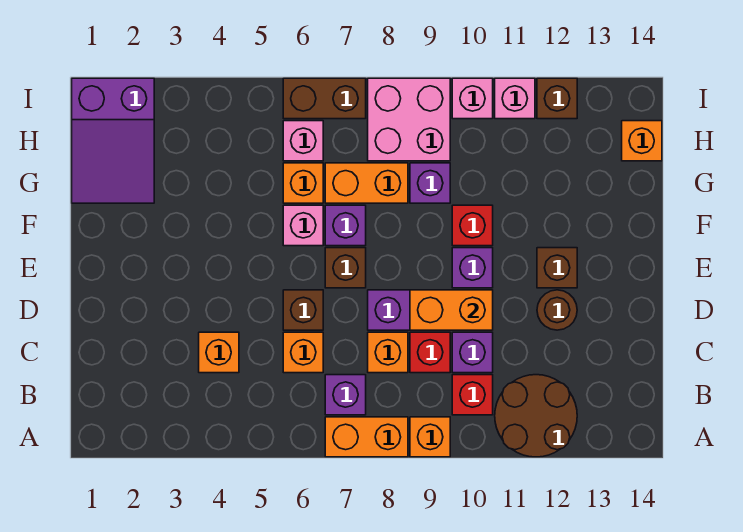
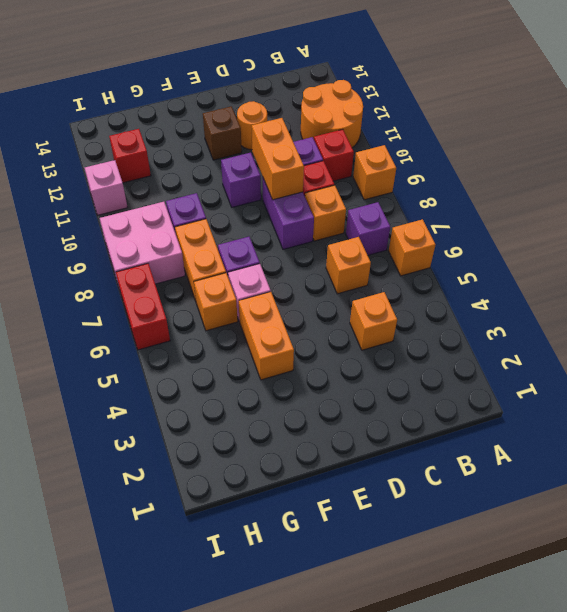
orange 1x2 brick [325,417,408,457] -> orange 1x2 brick moved to [239,292,294,380]
brown 2x2 round brick [495,375,577,457] -> orange 2x2 round brick [301,80,363,148]
brown 1x1 brick [283,290,323,330] -> none
brown 1x1 round brick [537,290,577,330] -> orange 1x1 round brick [237,101,267,150]
brown 1x1 brick [325,248,366,288] -> none
red 1x1 brick [452,205,493,246] -> red 1x1 brick moved to [109,129,151,183]
purple 2x3 slope [72,78,154,203] -> none
pink 1x1 brick [283,121,323,161] -> none
orange 1x1 brick [622,121,662,161] -> orange 1x1 brick moved to [389,219,435,276]
brown 1x2 brick [283,78,366,119] -> red 1x2 brick [116,264,170,350]
pink 1x1 brick [452,78,493,119] -> none
brown 1x1 brick [537,78,577,119] -> none

